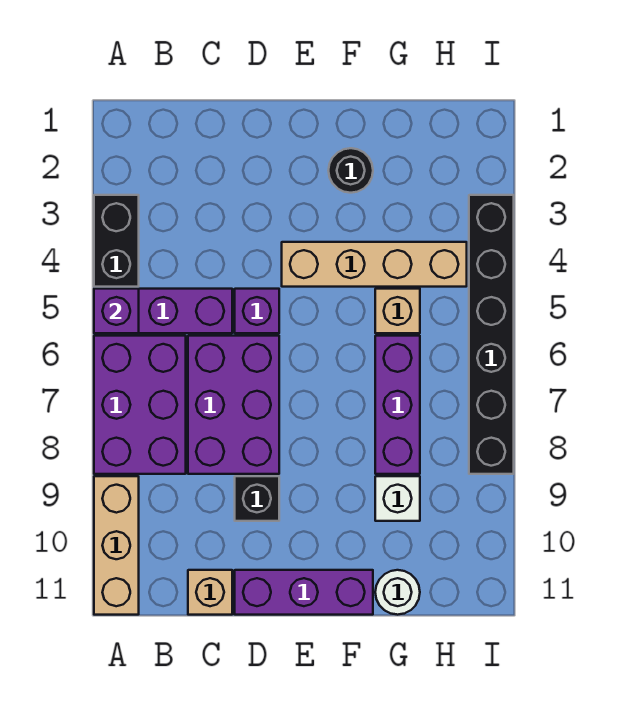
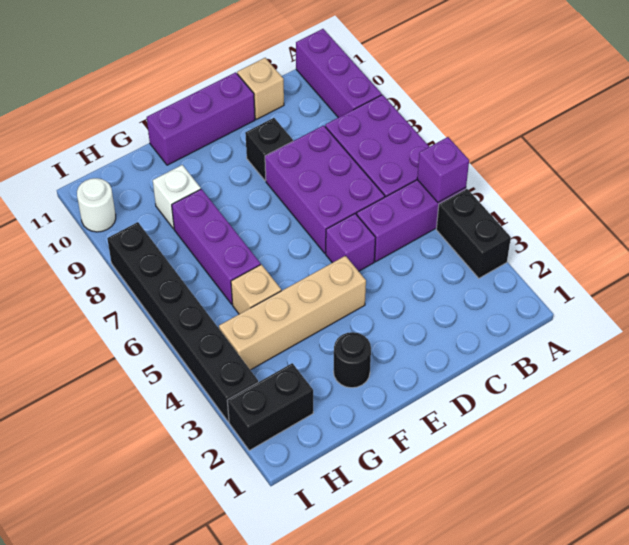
tan 1x3 brick [94,476,139,615] -> purple 1x3 brick [296,29,382,118]
white 1x1 round brick [375,570,420,615] -> white 1x1 round brick moved to [77,178,116,232]
none -> black 1x2 brick [227,363,313,450]

